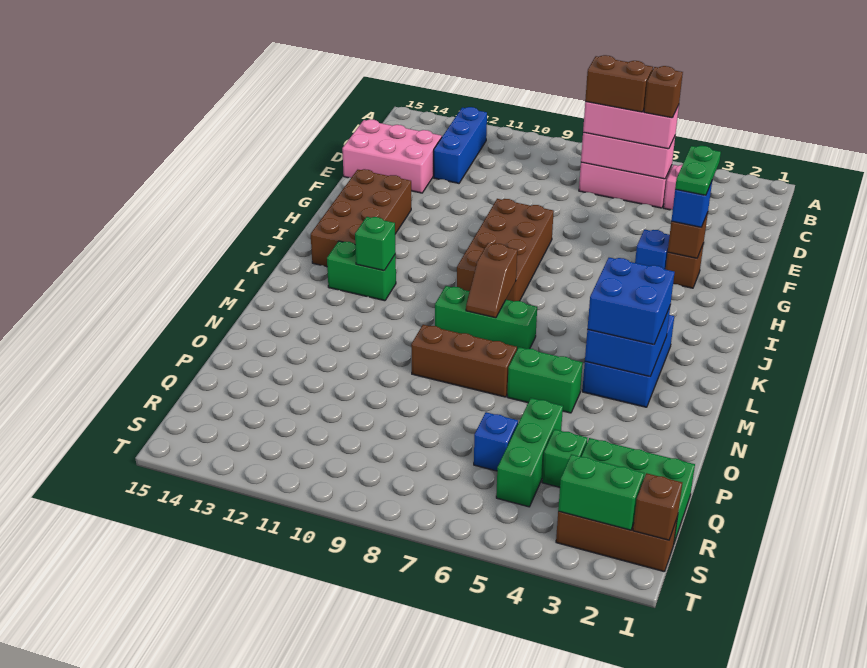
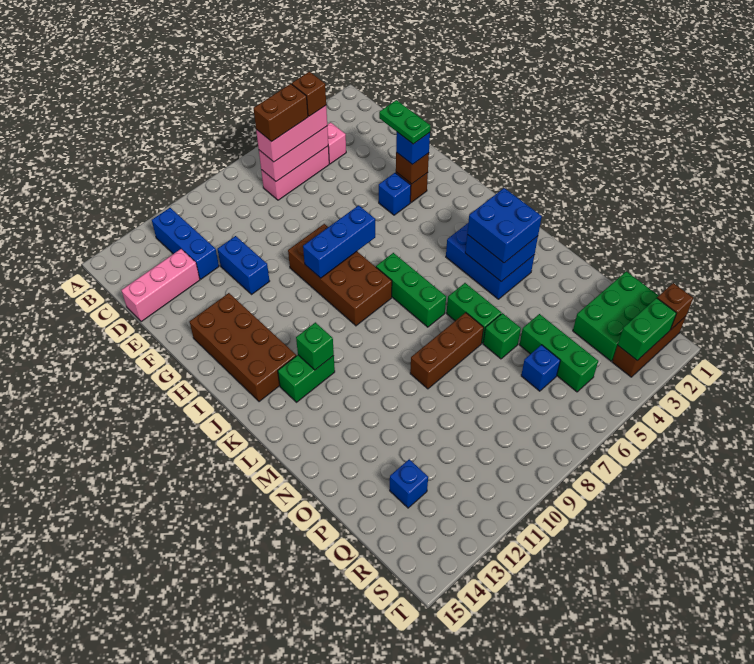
pink 2x3 brick [342,120,442,193] -> pink 1x3 brick [122,249,200,322]
none -> blue 1x2 brick [217,236,270,294]
none -> blue 1x3 brick [303,205,375,278]
brown 1x2 slope [466,243,517,318] -> none
green 1x3 brick [435,286,537,349] -> green 1x3 brick turned to [376,253,446,327]
green 1x2 brick [507,347,583,413] -> green 1x2 brick turned to [447,283,501,343]
green 1x1 brick [542,429,587,487] -> green 1x1 brick moved to [483,313,521,359]
none -> blue 1x1 brick [390,459,428,508]

